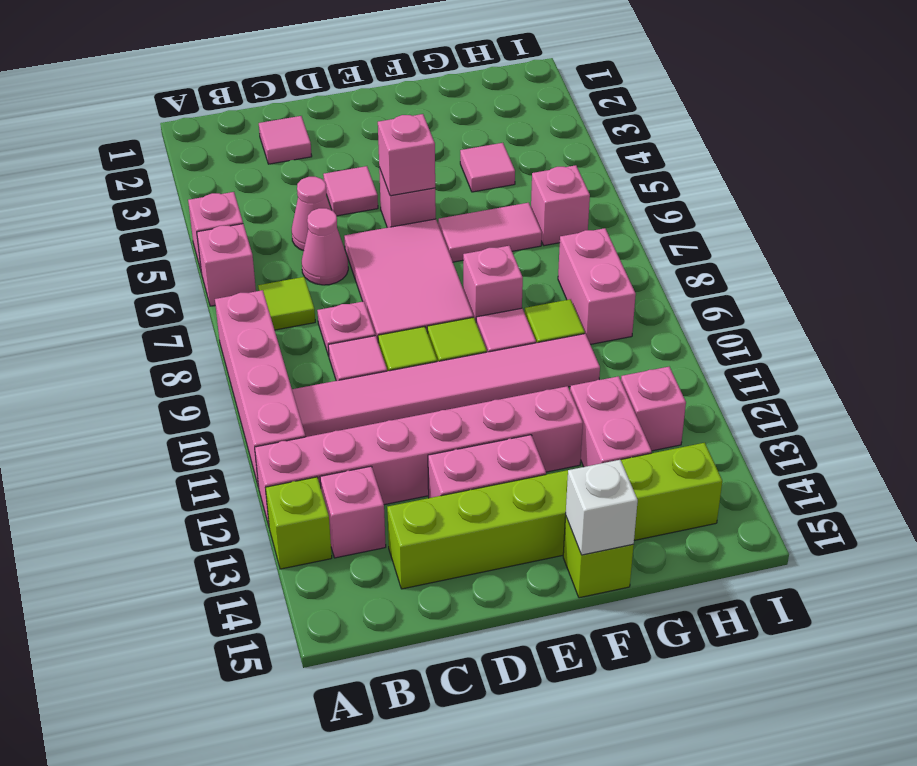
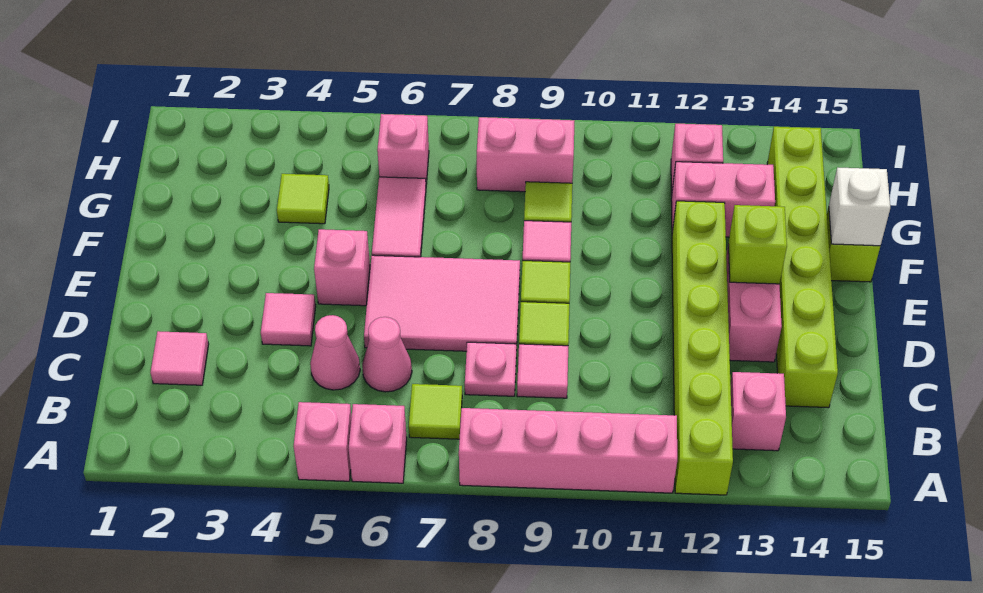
pink 1x6 brick [255,386,583,526] -> lime 1x6 brick [672,201,733,495]
lime 1x1 brick [265,477,332,569] -> lime 1x1 brick moved to [728,205,787,284]
pink 1x6 tile [292,334,600,437] -> none
pink 1x1 brick [378,114,435,196] -> none
pink 1x1 brick [463,246,523,321] -> none
pink 1x1 tile [460,143,515,192] -> lime 1x1 tile [277,174,329,224]

